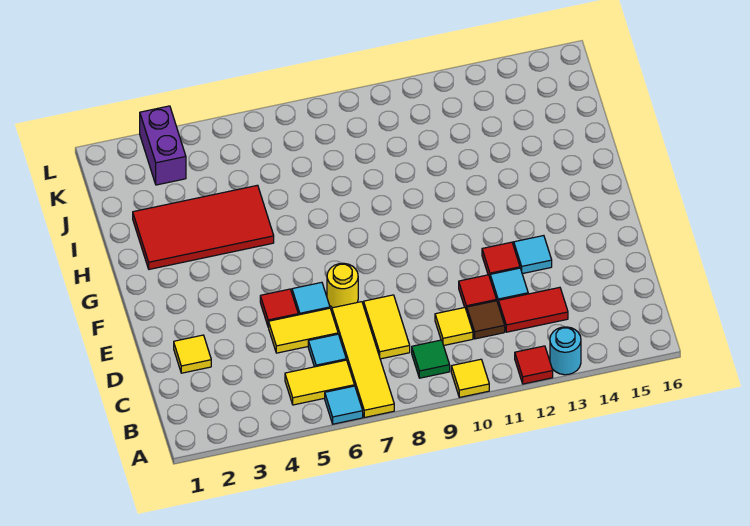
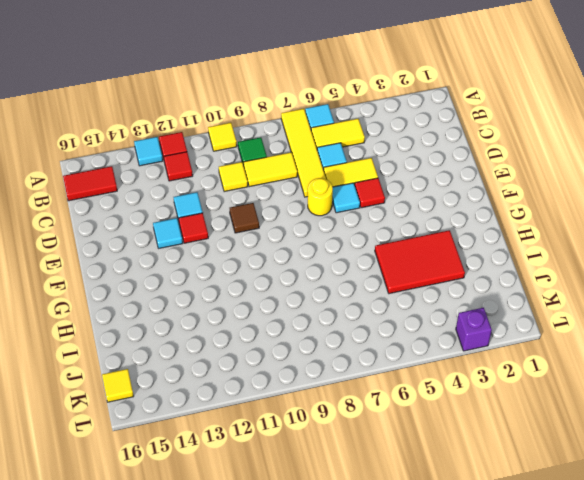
cyan 1x1 round brick [550,327,581,375] -> cyan 1x1 tile [134,137,163,166]
yellow 1x2 tile [364,295,410,359] -> yellow 1x2 tile turned to [243,152,297,187]
brown 1x1 tile [467,301,505,339] -> brown 1x1 tile moved to [230,203,259,233]
red 1x2 tile [498,287,568,332] -> red 1x2 tile moved to [63,166,117,201]
yellow 1x1 tile [174,335,211,373] -> yellow 1x1 tile moved to [102,369,134,402]
red 1x1 tile [459,275,497,311] -> red 1x1 tile moved to [164,152,193,181]
red 2x4 tile [133,185,274,269] -> red 2x3 tile [375,230,465,294]
purple 1x2 brick [140,106,186,185] -> purple 1x1 brick [456,308,492,351]

